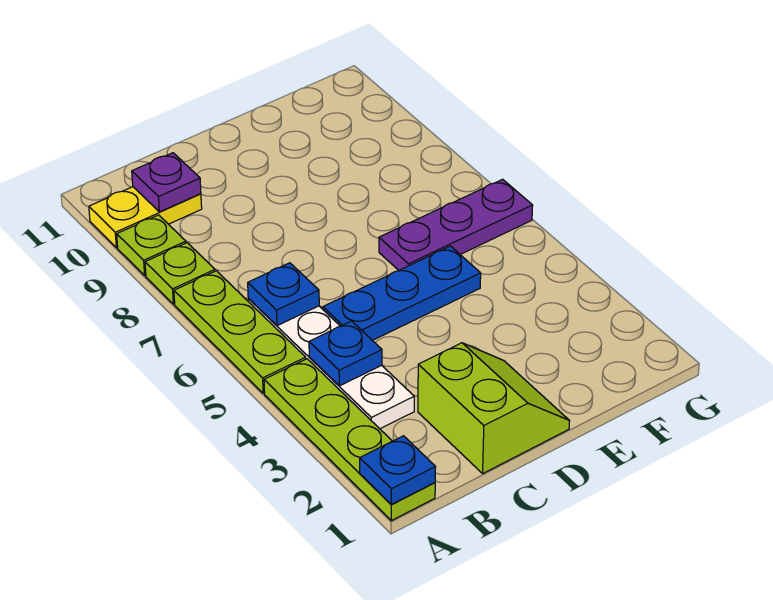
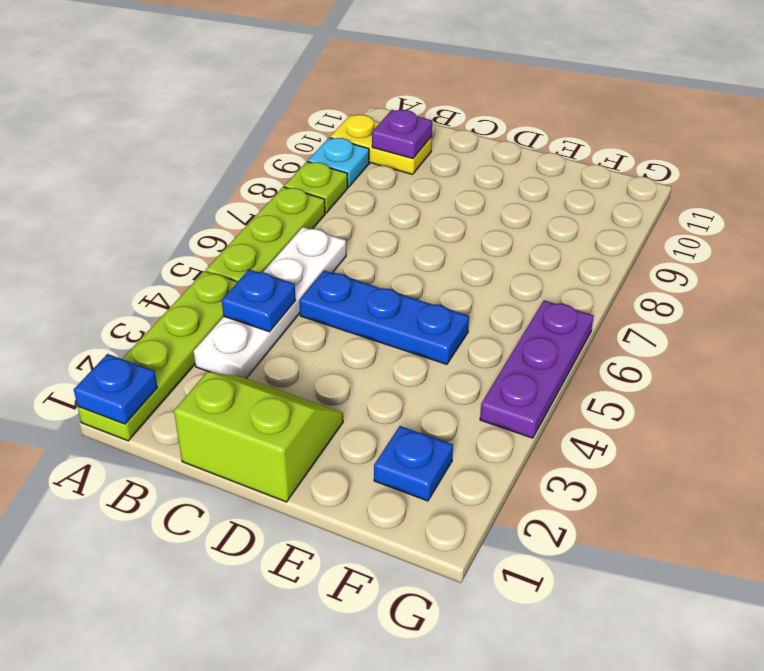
lime 1x1 plate [117,215,186,275] -> cyan 1x1 plate [308,138,369,187]
blue 1x1 plate [248,263,319,326] -> blue 1x1 plate moved to [374,426,453,501]
lime 2x2 slope [418,343,570,473] -> lime 2x2 slope turned to [174,372,343,502]
purple 1x3 plate [379,179,533,270] -> purple 1x3 plate turned to [480,300,594,438]

